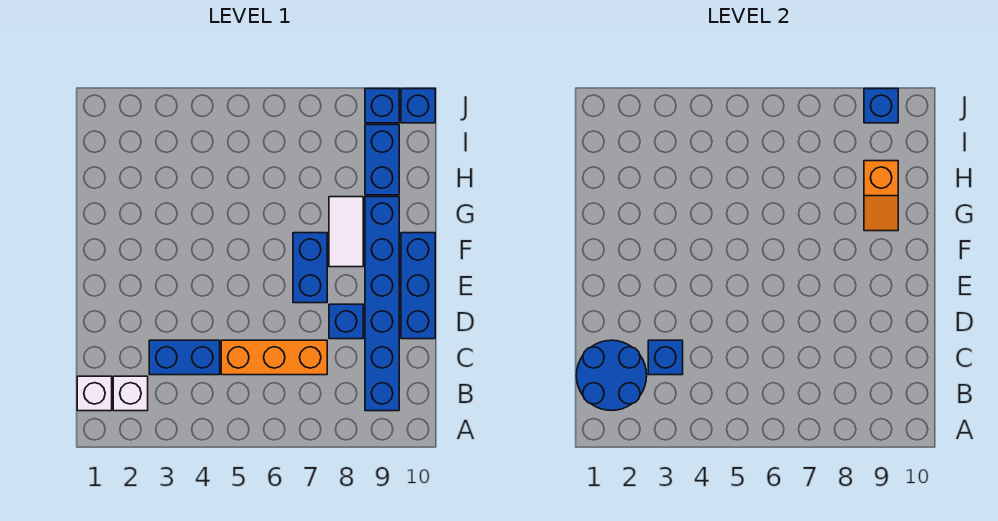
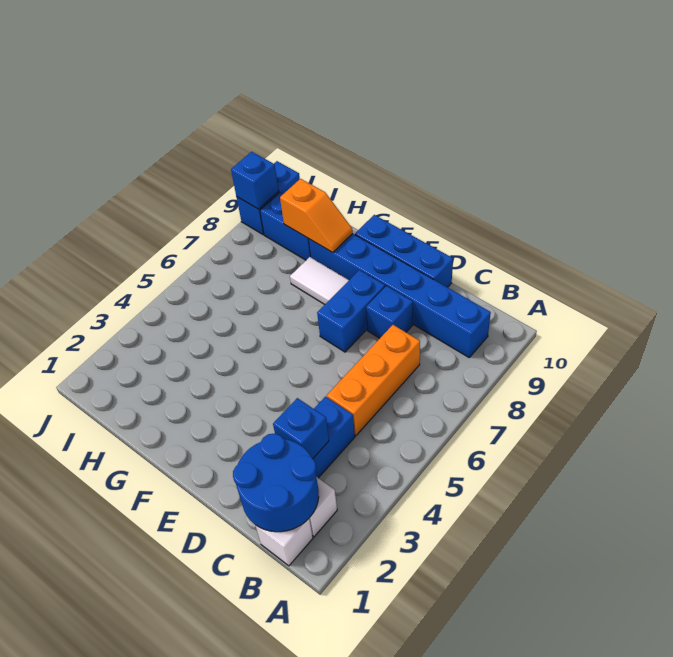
blue 1x2 brick [293,233,327,303] -> blue 1x2 brick turned to [317,270,385,352]

